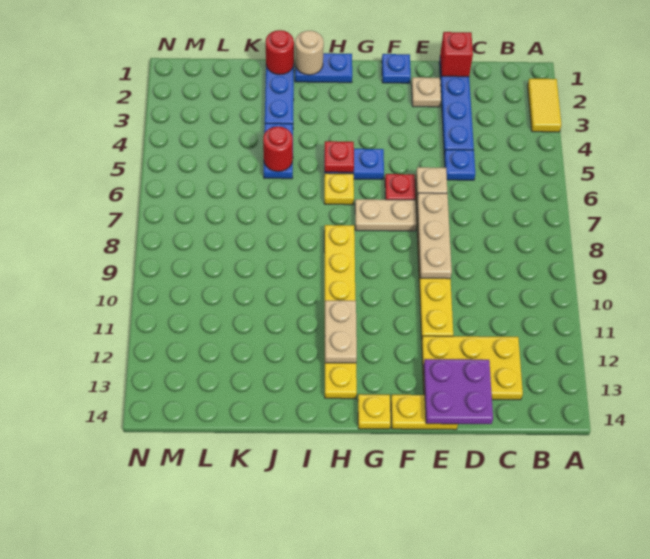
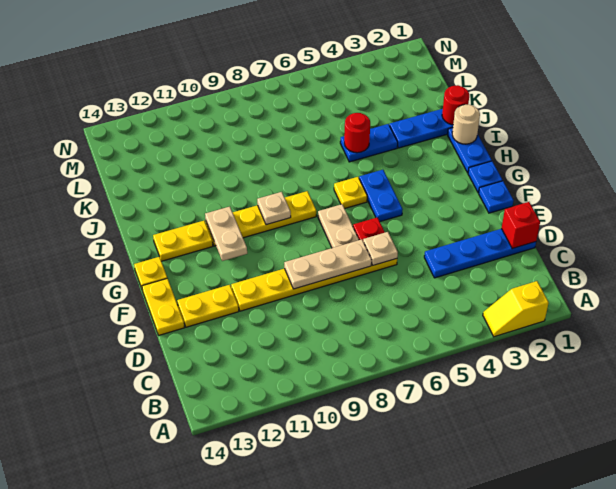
yellow 1x2 tile [527,79,561,132] -> yellow 1x2 slope [483,281,549,337]
yellow 2x3 plate [422,336,523,400] -> yellow 1x2 plate [177,285,239,327]
blue 1x1 plate [444,150,475,180] -> blue 1x1 plate moved to [468,161,503,193]
purple 2x2 plate [424,359,493,424] -> none
tan 1x1 plate [411,77,441,107] -> tan 1x1 plate moved to [257,192,291,225]
red 1x1 plate [325,141,354,172] -> none
tan 1x2 plate [325,301,357,363] -> tan 1x2 plate turned to [205,207,247,261]

